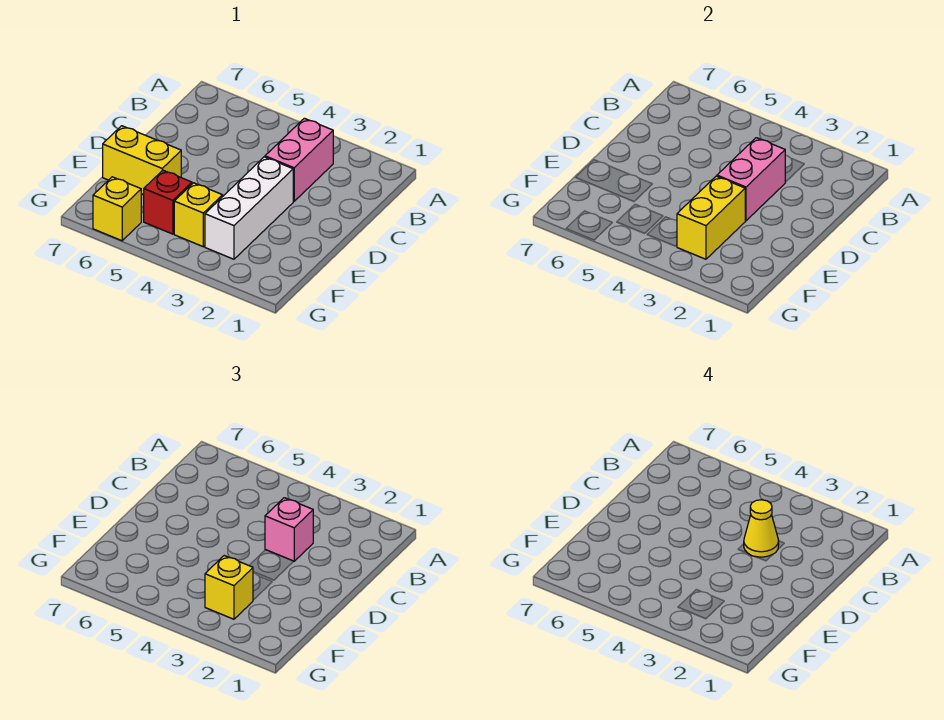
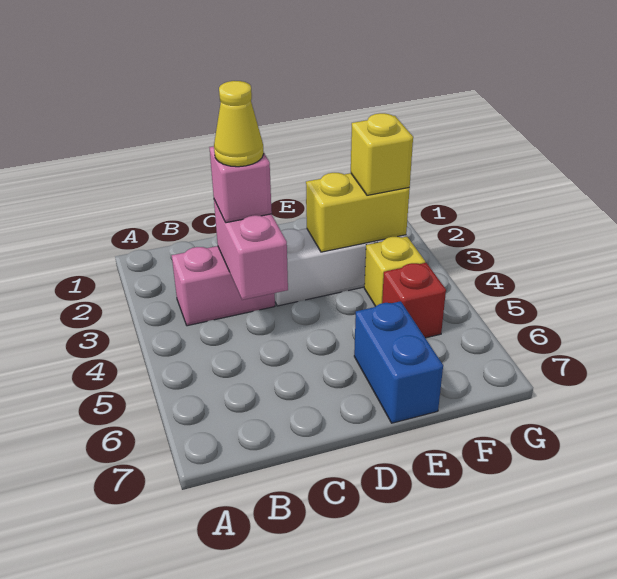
pink 1x2 brick [717,138,785,221] -> pink 1x2 brick turned to [214,200,288,300]
yellow 1x2 brick [103,126,181,195] -> blue 1x2 brick [354,301,443,423]
yellow 1x1 brick [93,177,141,241] -> none

